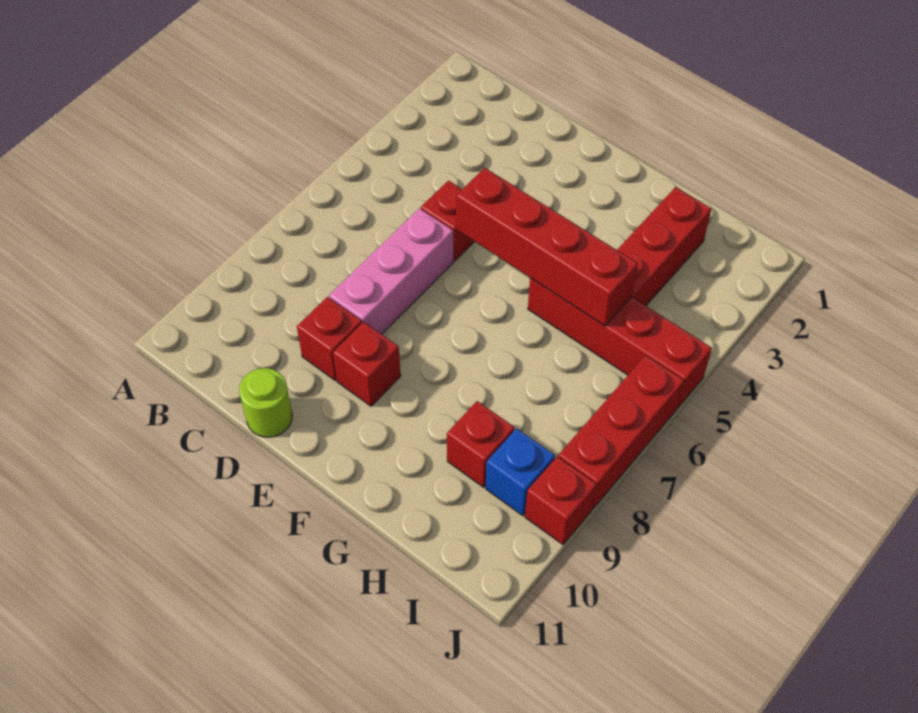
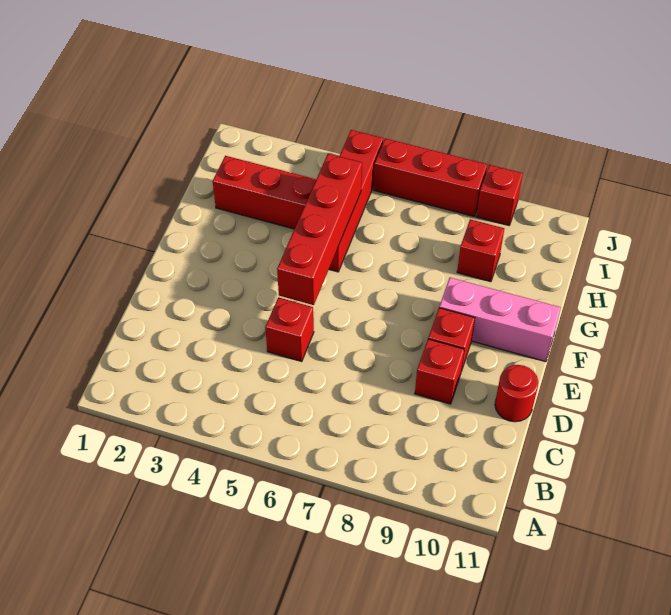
pink 1x3 brick [329,208,453,334] -> pink 1x3 brick moved to [439,278,561,362]
lime 1x1 round brick [239,368,292,437] -> red 1x1 round brick [495,365,538,422]
blue 1x1 brick [486,429,555,516] -> none

